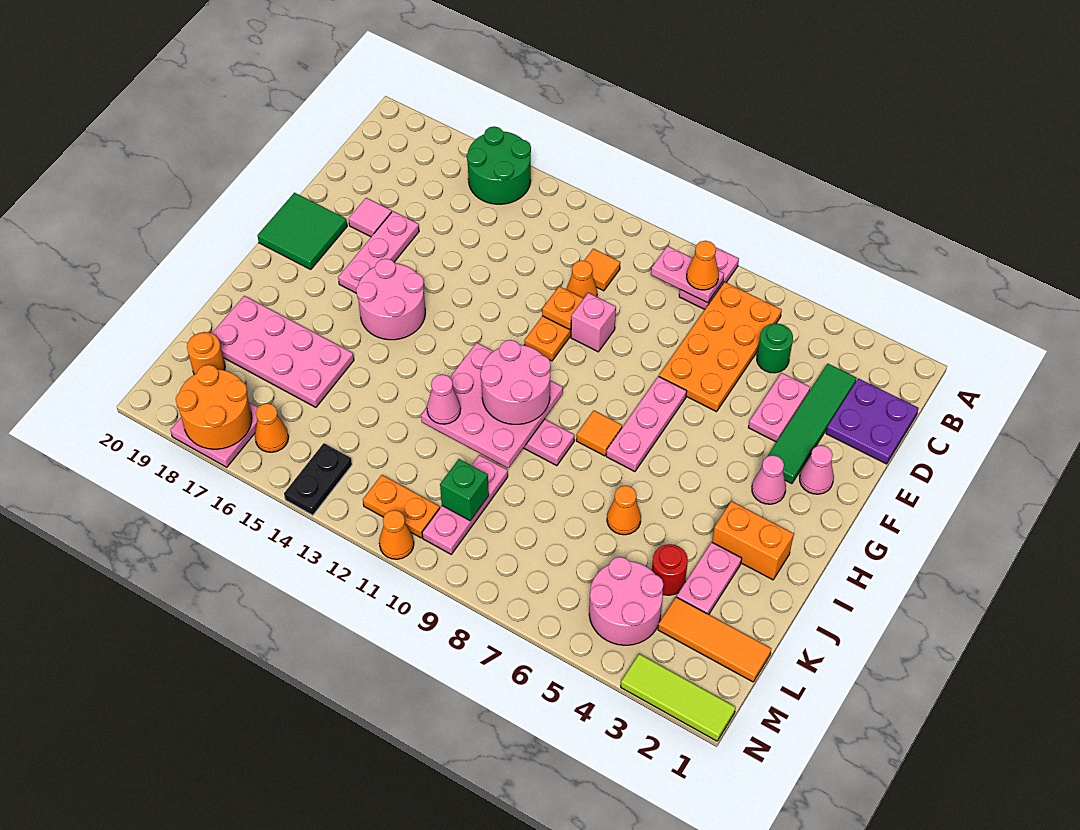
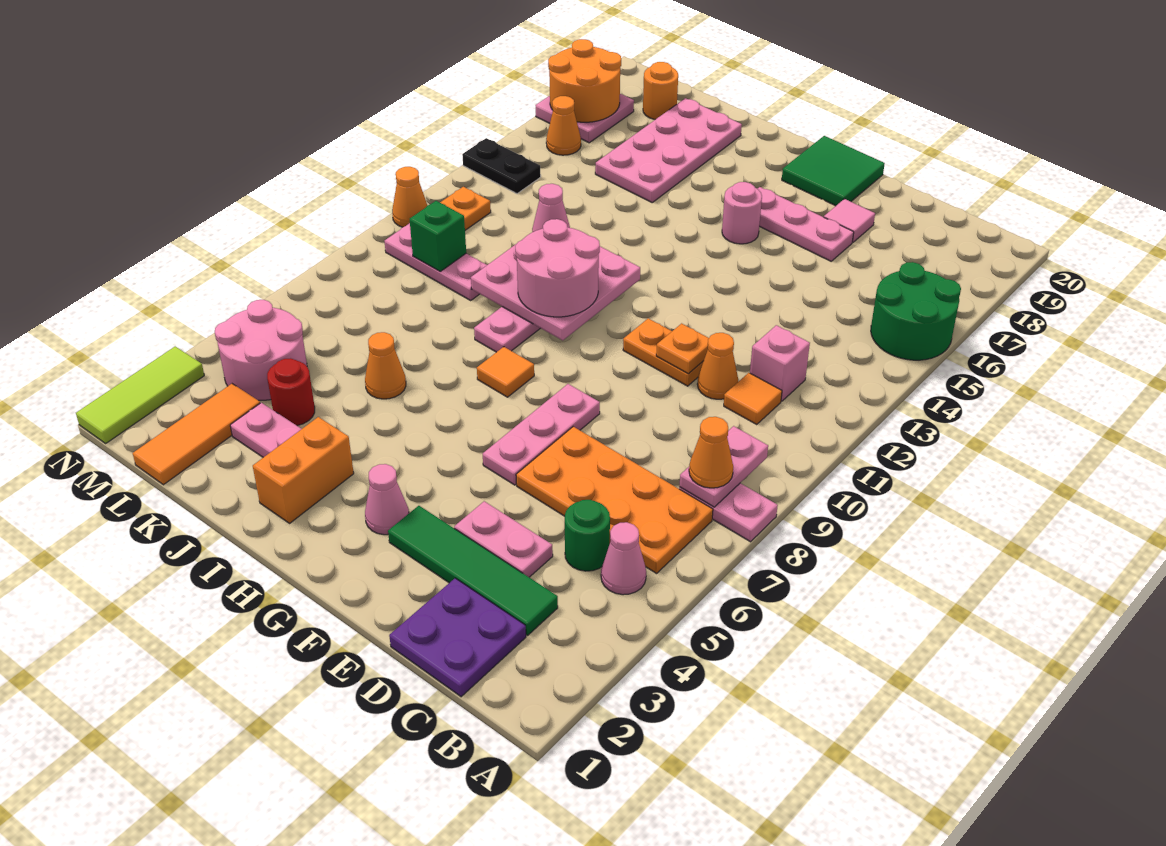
pink 1x1 brick [571,293,616,352] -> pink 1x1 brick moved to [750,325,810,401]
pink 1x1 cone [800,445,834,494] -> pink 1x1 cone moved to [601,522,646,595]
pink 1x3 plate [606,376,687,472] -> pink 1x3 plate turned to [483,384,600,485]
pink 2x2 round brick [356,259,425,340] -> pink 1x1 round brick [722,182,762,244]

